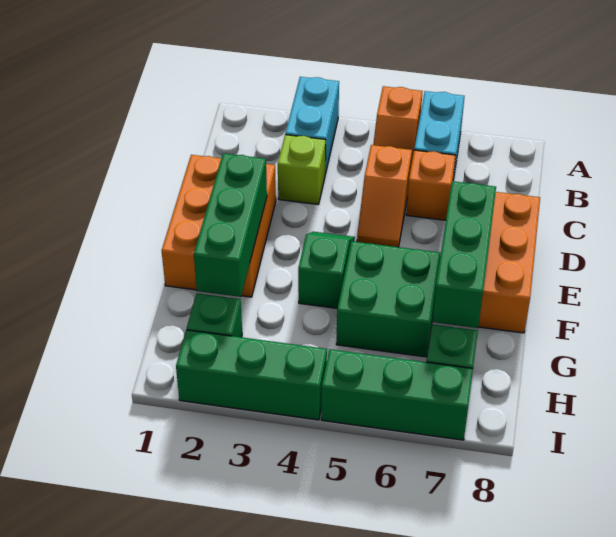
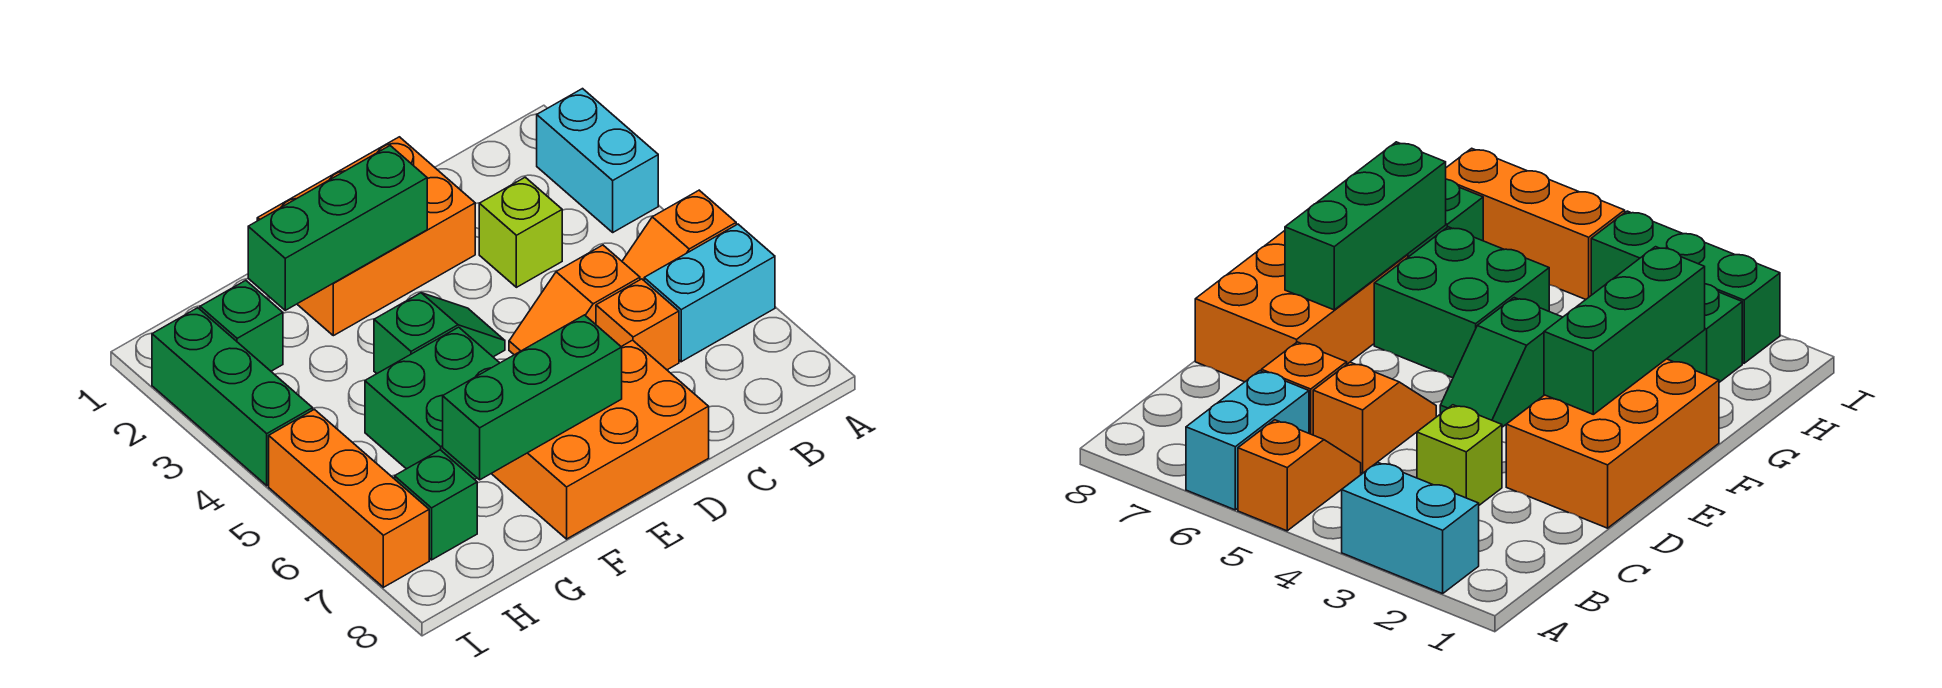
cyan 1x2 brick [285,77,339,174] -> cyan 1x2 brick turned to [537,89,658,232]
green 1x3 brick [321,349,473,440] -> orange 1x3 brick [269,409,429,587]

